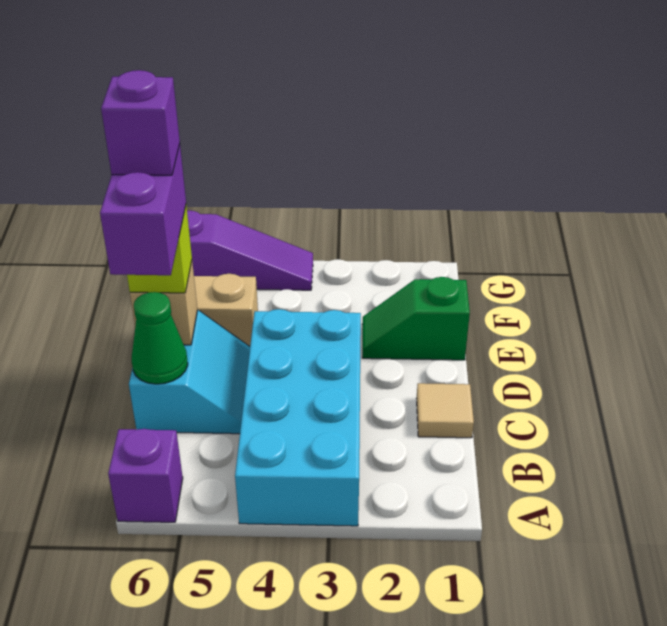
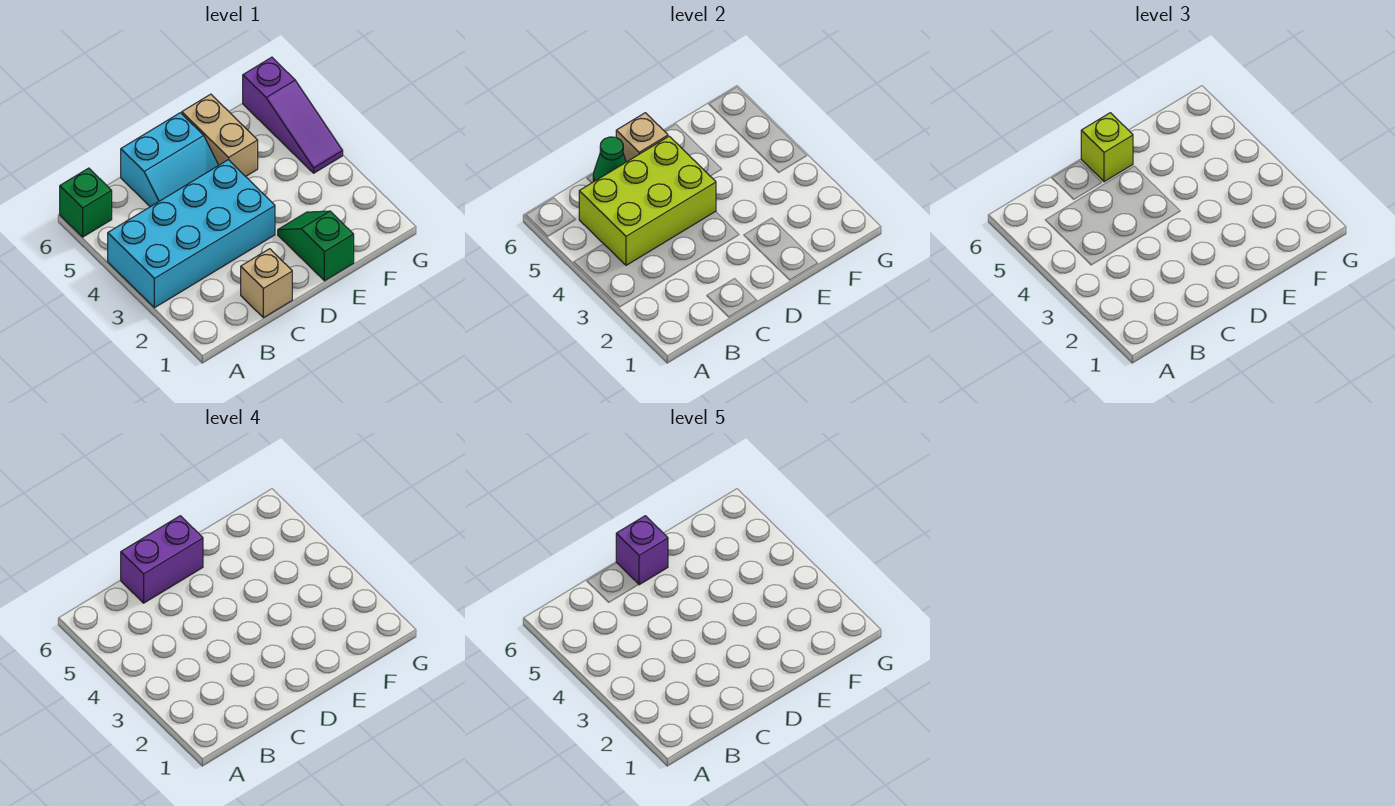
purple 1x1 brick [108,429,183,522] -> green 1x1 brick [60,168,112,237]
none -> lime 2x3 brick [579,136,716,265]
tan 1x1 tile [417,383,474,438] -> tan 1x1 brick [241,249,292,318]

